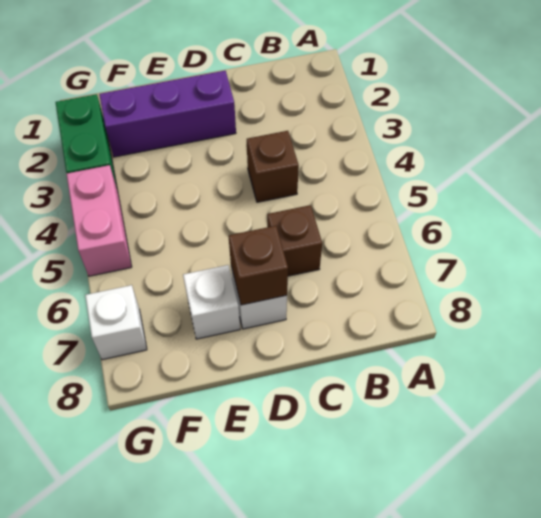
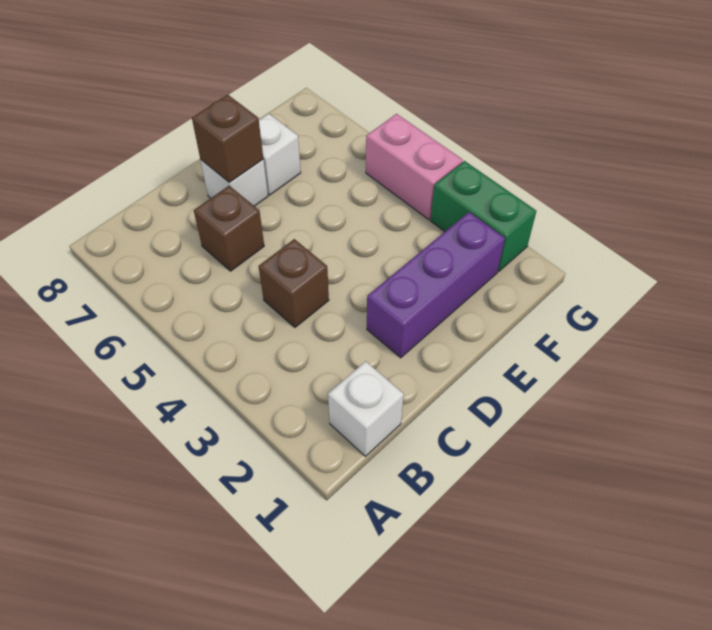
white 1x1 brick [85,285,147,360] -> white 1x1 brick moved to [328,361,404,456]

